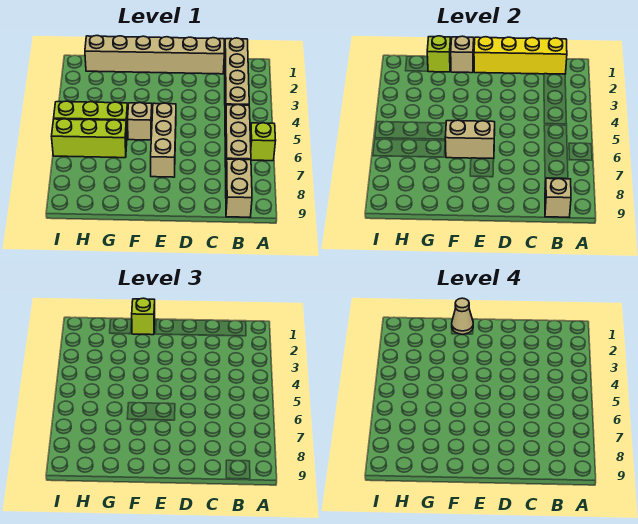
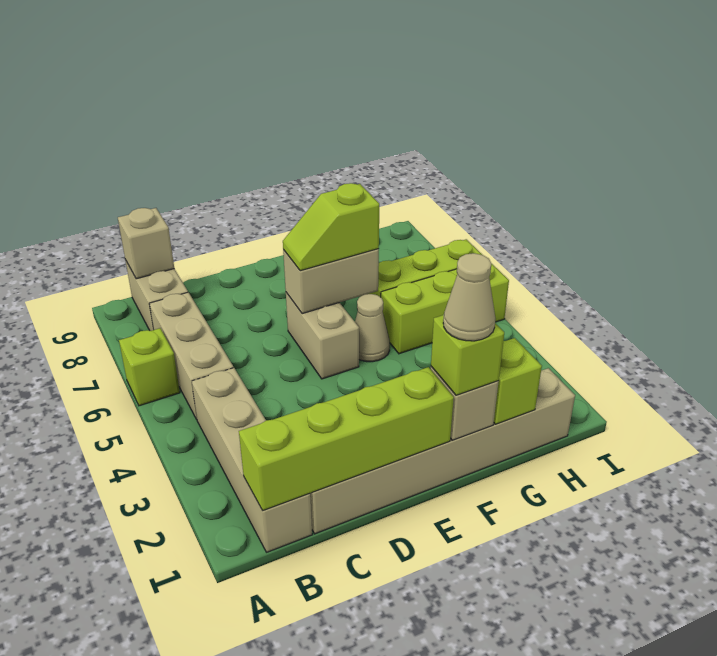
yellow 1x4 brick [474,37,567,74] -> lime 1x4 brick [239,367,454,510]
tan 1x3 brick [151,103,176,177] -> tan 1x2 brick [286,293,359,379]
none -> lime 1x2 slope [283,183,379,271]
tan 1x1 brick [128,103,152,140] -> tan 1x1 cone [355,294,390,362]

